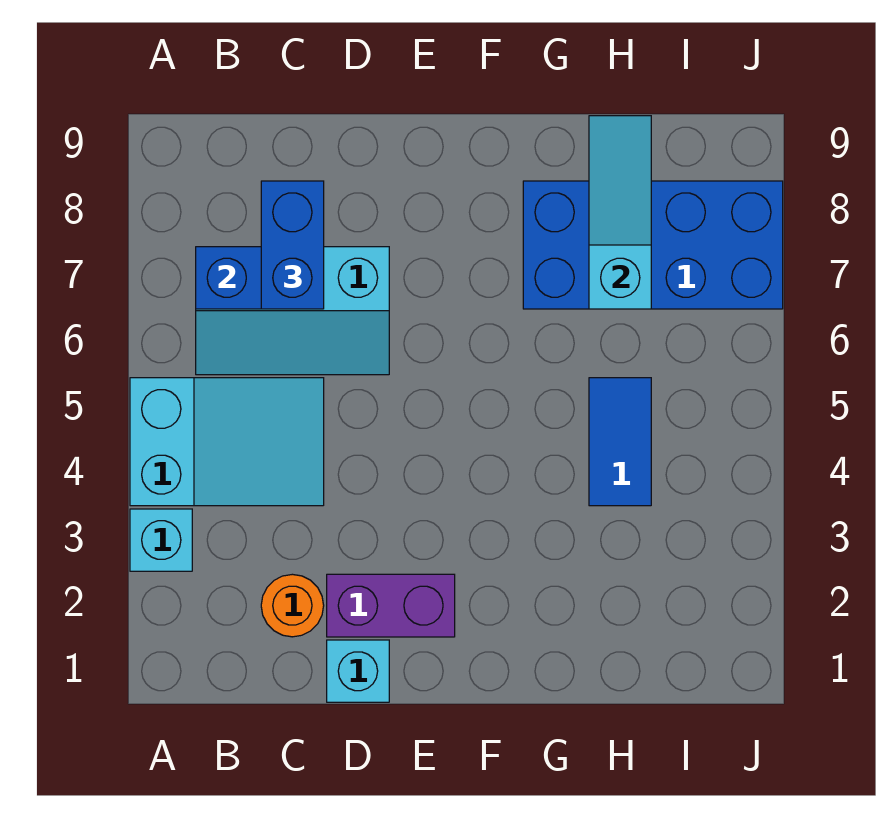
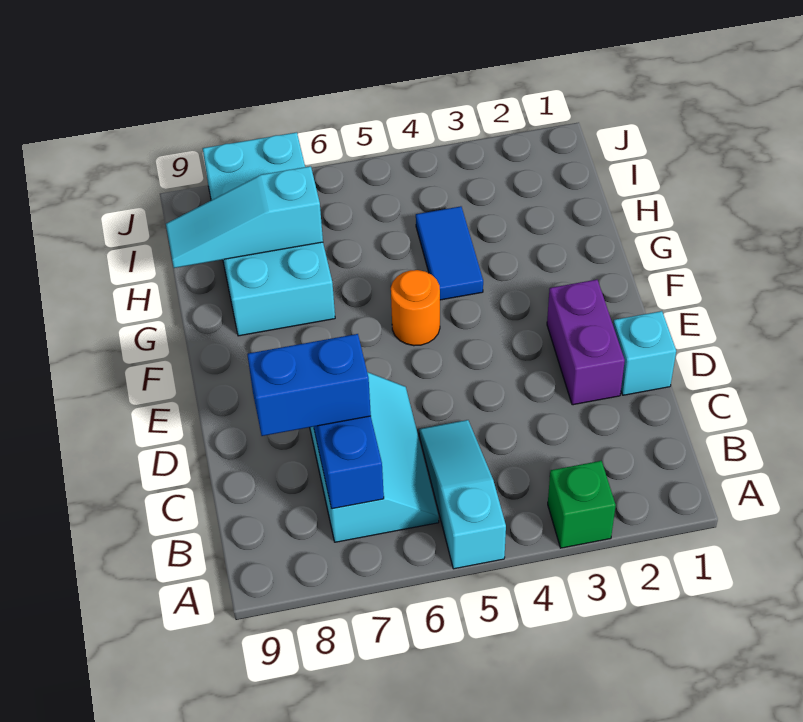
cyan 1x1 brick [130,509,192,571] -> green 1x1 brick [548,461,616,548]
cyan 2x3 slope [130,378,324,506] -> cyan 1x3 slope [419,420,506,569]
orange 1x1 round brick [261,574,324,637] -> orange 1x1 round brick moved to [391,270,440,346]
blue 2x4 brick [523,181,783,309] -> cyan 2x4 brick [203,132,335,336]
blue 1x2 tile [589,378,651,506] -> blue 1x2 tile turned to [416,206,483,300]

